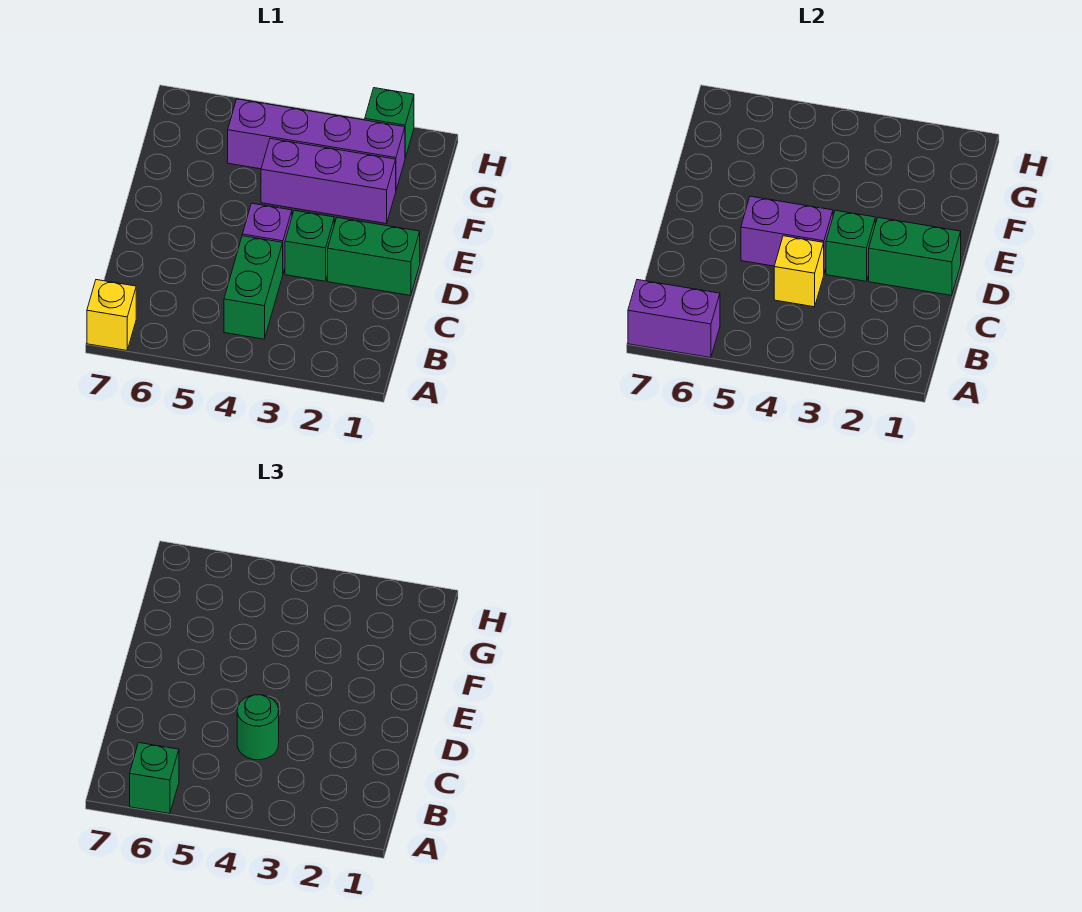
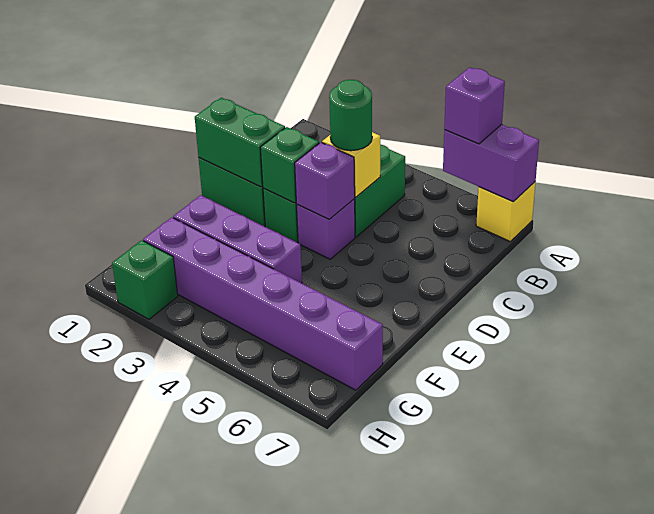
green 1x1 brick [130,743,179,814] -> purple 1x1 brick [444,67,505,144]
purple 1x2 brick [741,196,833,273] -> purple 1x1 brick [295,142,355,219]
purple 1x4 brick [228,99,405,190] -> purple 1x6 brick [143,217,383,390]

